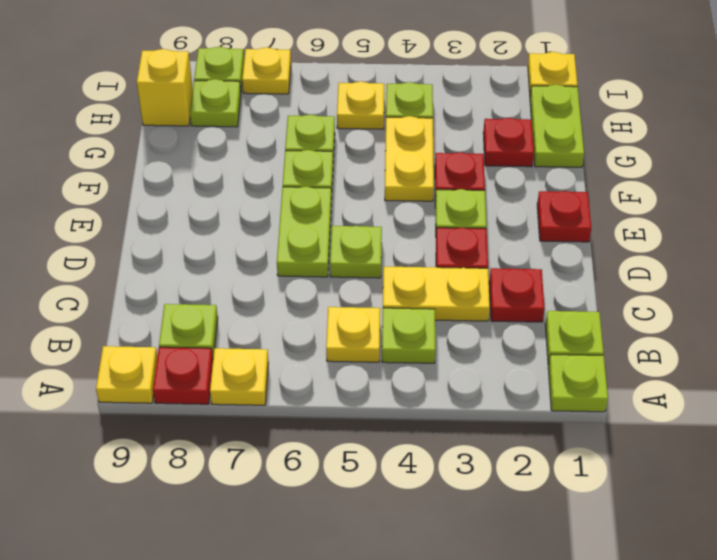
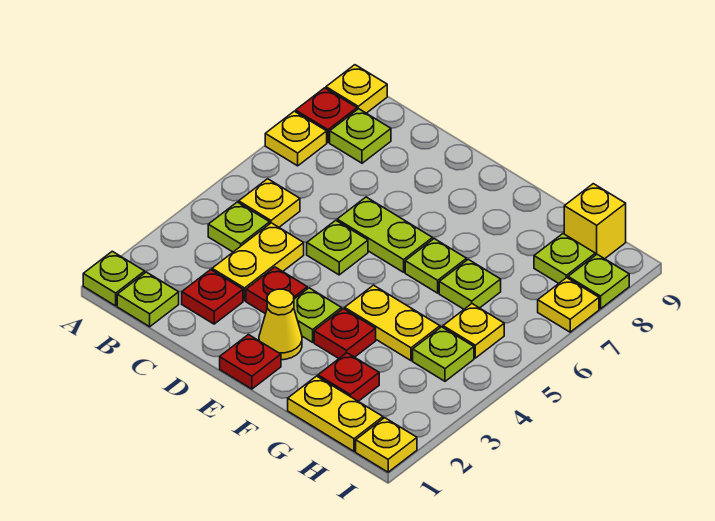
none -> yellow 1x1 cone [259,289,302,360]
lime 1x2 plate [530,85,584,167] -> yellow 1x2 plate [288,376,383,451]

